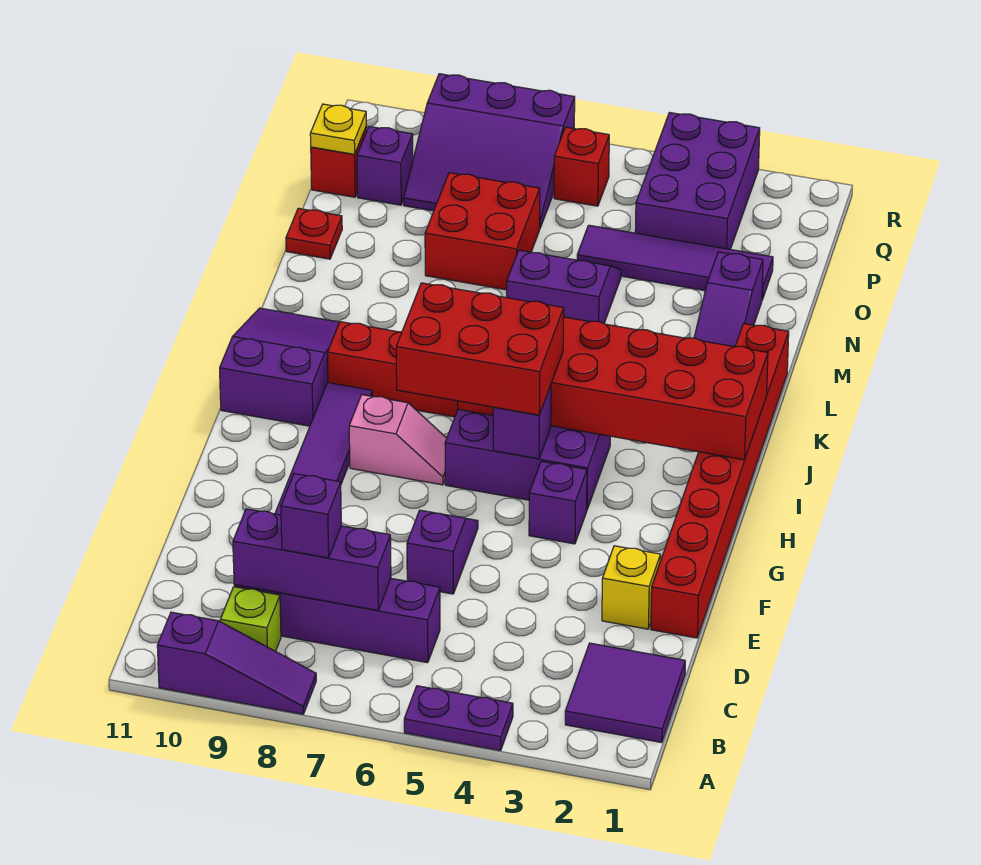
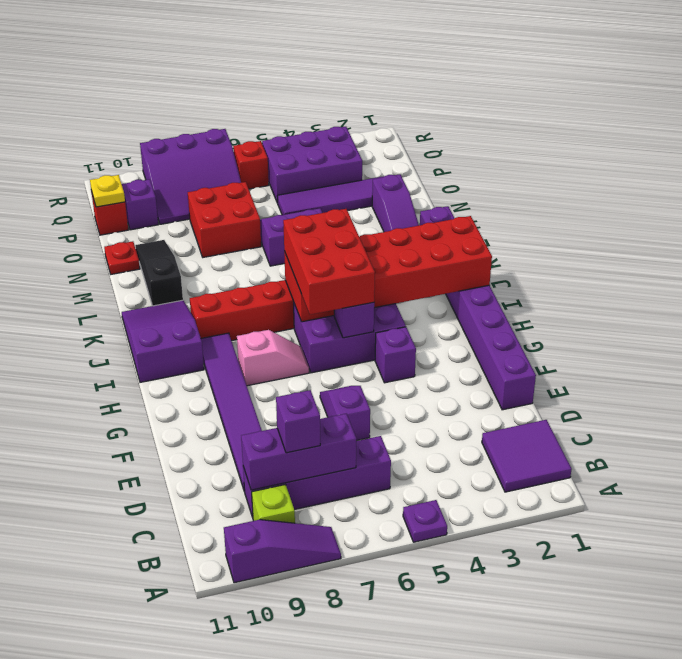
purple 1x2 plate [404,686,513,751] -> purple 1x1 plate [403,500,447,542]
red 1x8 brick [651,324,789,638] -> purple 1x8 brick [419,206,536,410]
yellow 1x1 brick [602,546,661,629] -> none
red 2x3 brick [396,283,564,415] -> red 2x3 brick turned to [283,209,375,315]
none -> black 1x3 slope [135,240,183,306]
purple 2x3 brick [635,113,760,249] -> purple 2x3 brick turned to [262,127,362,203]

